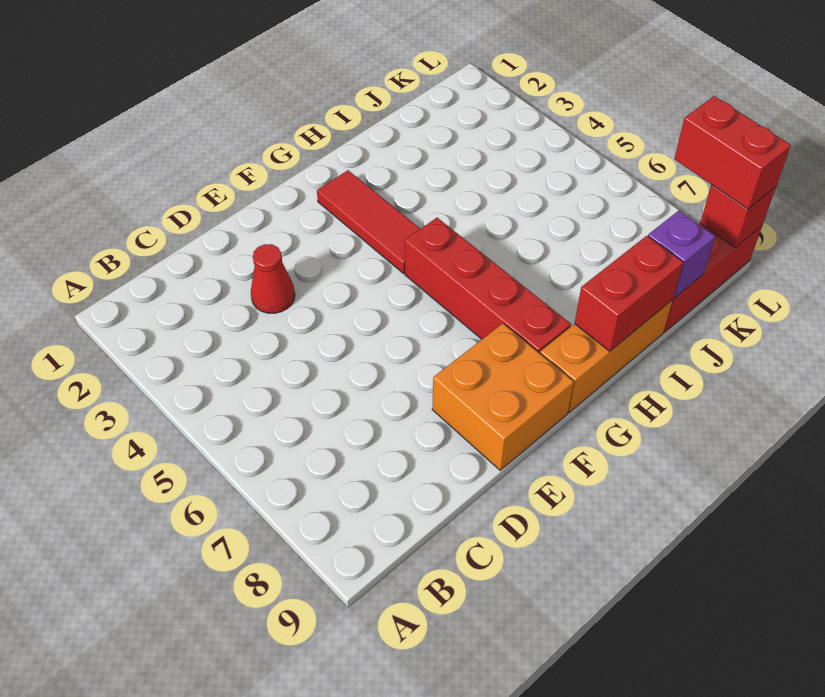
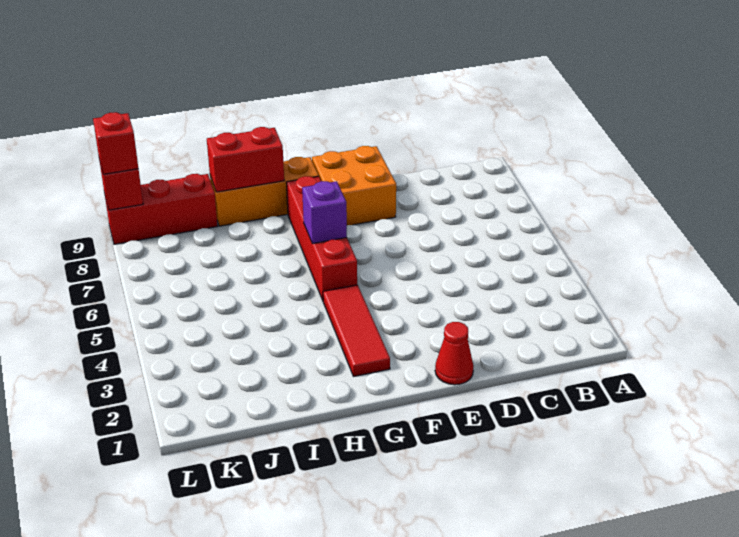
red 1x1 cone [251,244,295,313] -> red 1x1 cone moved to [435,322,473,385]
purple 1x1 brick [648,211,715,298] -> purple 1x1 brick moved to [302,181,347,244]
red 1x2 brick [674,96,791,209] -> red 1x1 brick [93,112,138,174]

